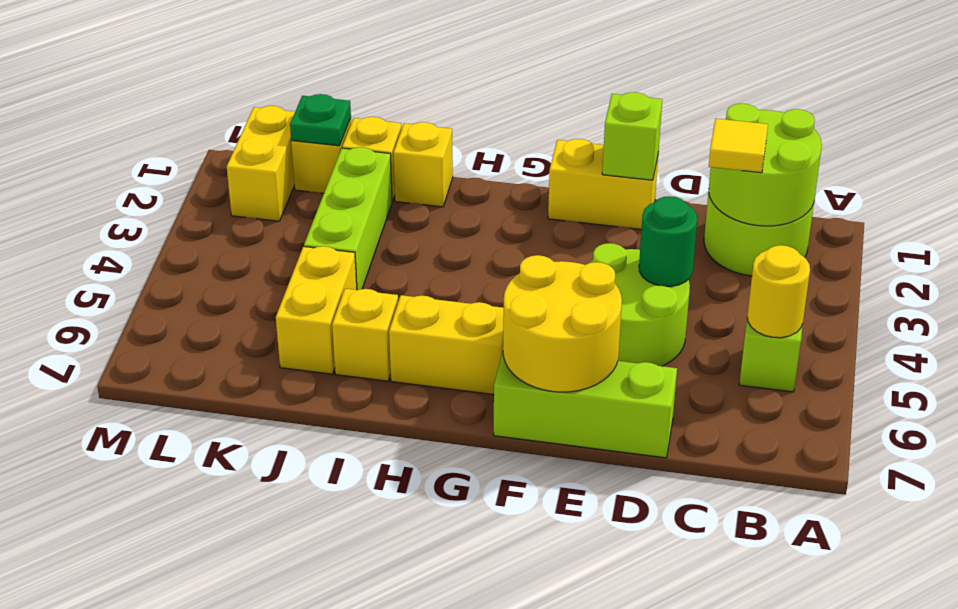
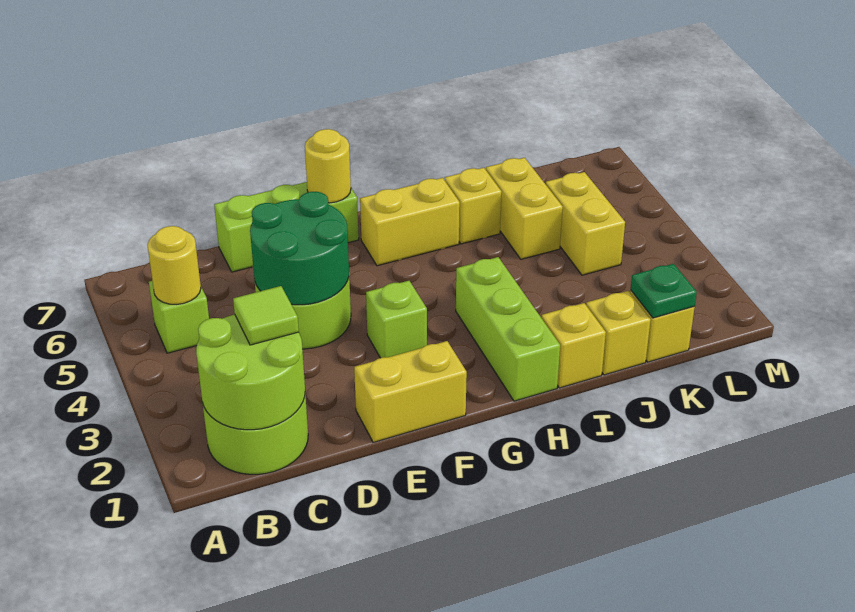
yellow 1x1 tile [709,119,768,173] -> lime 1x1 tile [233,286,299,345]
green 1x1 round brick [639,196,697,286] -> green 2x2 round brick [250,192,349,305]
lime 1x1 brick [602,92,662,180] -> lime 1x1 brick moved to [366,281,427,358]
yellow 2x2 round brick [503,255,622,392] -> yellow 1x1 round brick [305,129,351,203]
lime 1x3 brick [304,147,392,290] -> lime 1x3 brick moved to [456,257,560,401]
yellow 1x2 brick [227,106,295,221] -> yellow 1x2 brick moved to [546,172,625,275]

